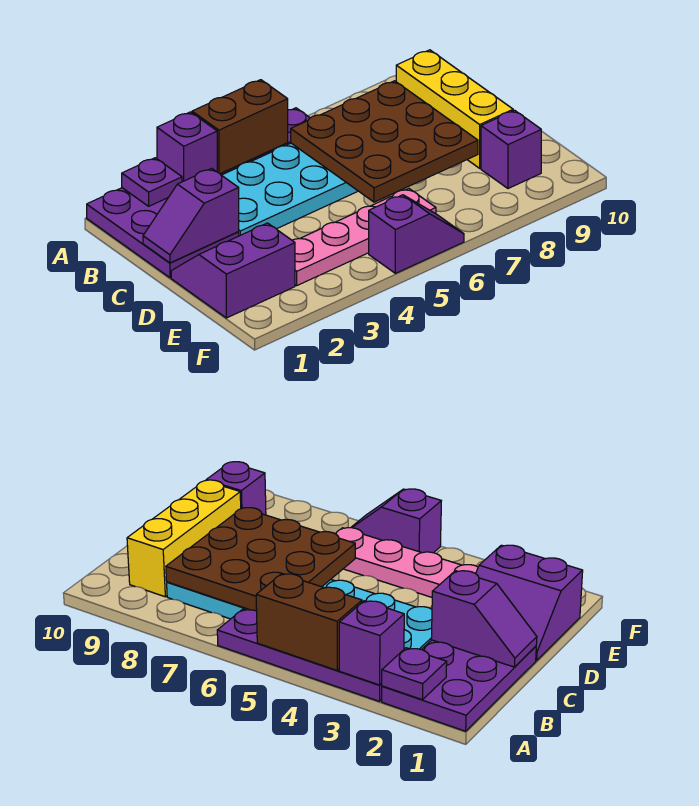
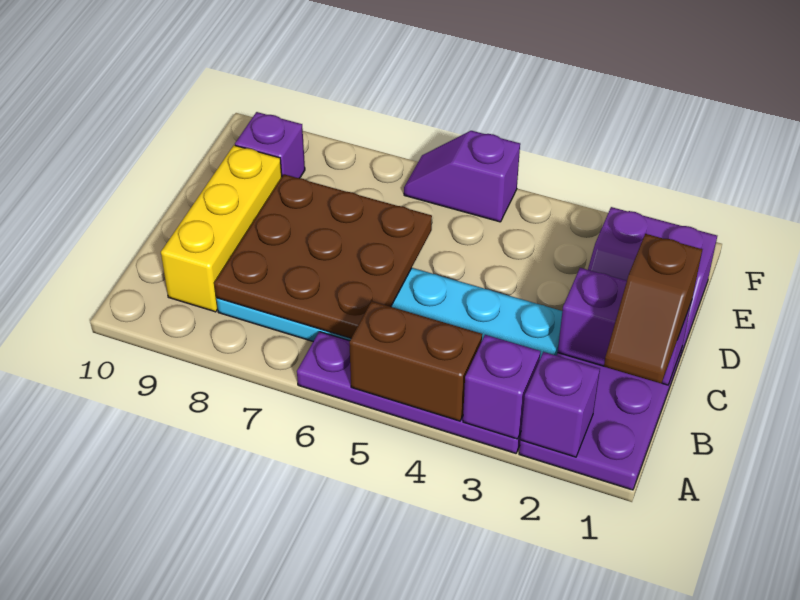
purple 1x1 plate [122,158,182,206] -> purple 1x1 brick [520,352,600,457]
none -> brown 1x2 slope [604,234,702,384]
purple 1x2 slope [143,168,239,263] -> purple 1x2 brick [558,268,692,385]
pink 1x4 plate [292,189,436,285] -> none

